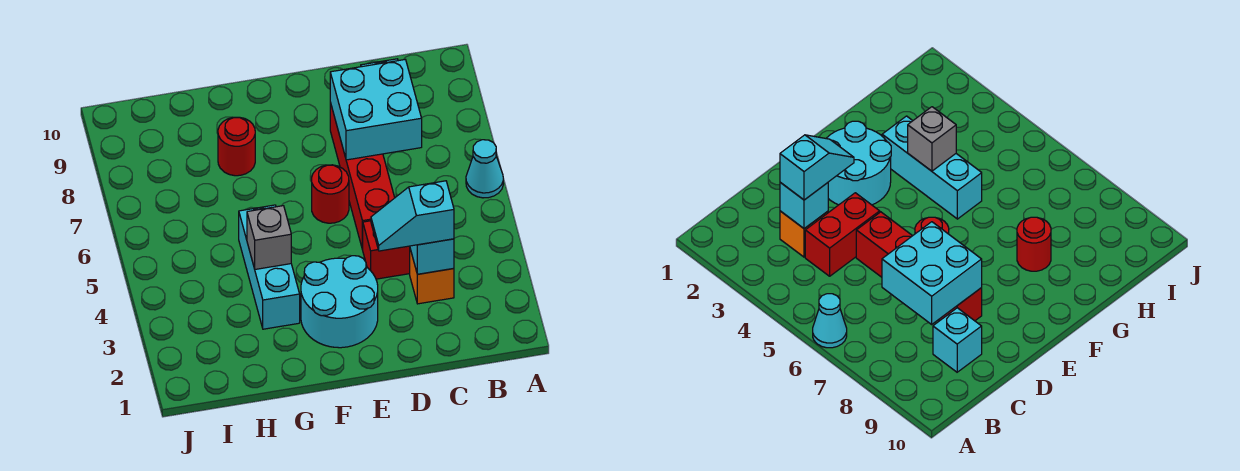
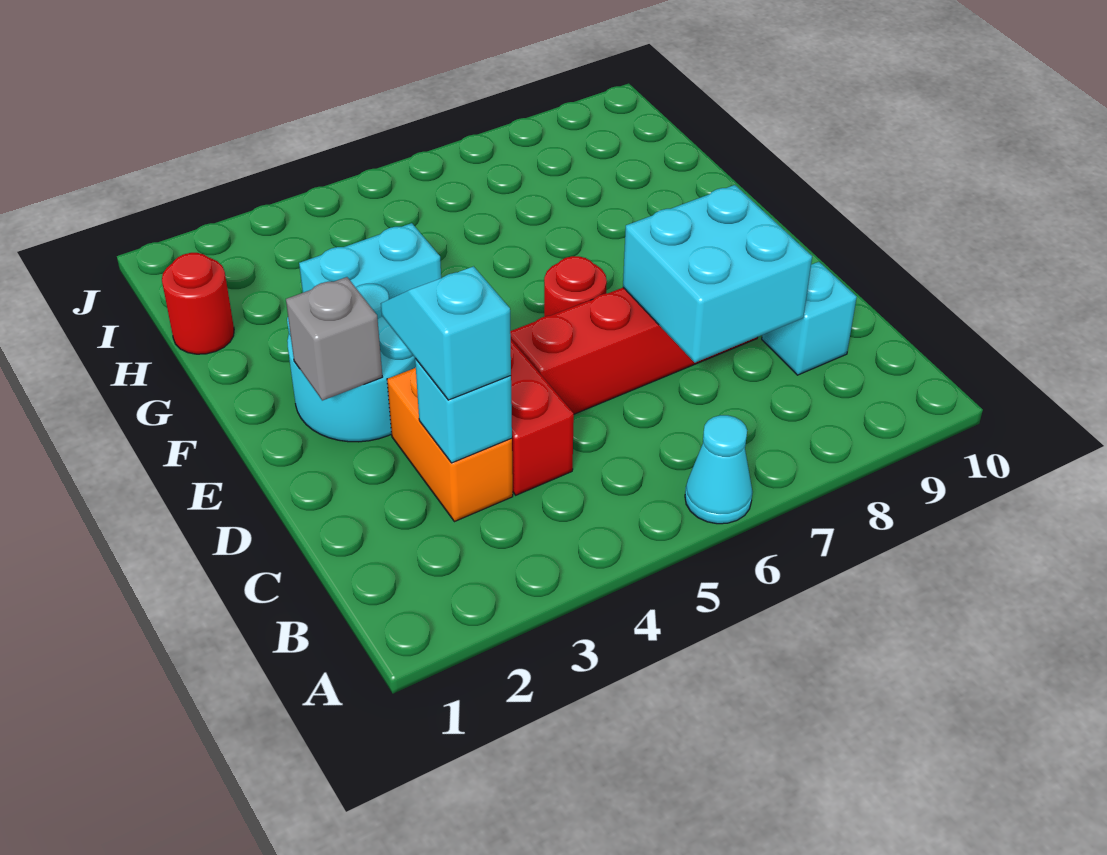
orange 1x1 brick [410,249,454,304] -> orange 1x2 brick [387,367,513,522]
cyan 1x3 brick [239,205,300,329] -> cyan 1x2 brick [299,223,441,299]
grey 1x1 brick [247,206,291,269] -> grey 1x1 brick moved to [286,277,382,400]
red 1x1 round brick [218,117,255,176] -> red 1x1 round brick moved to [162,253,234,354]

